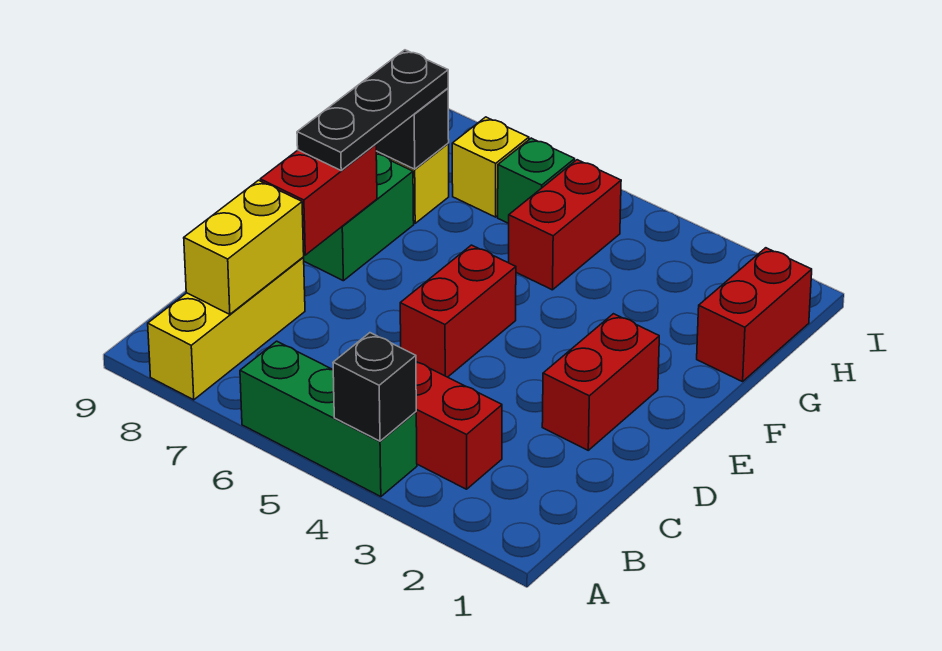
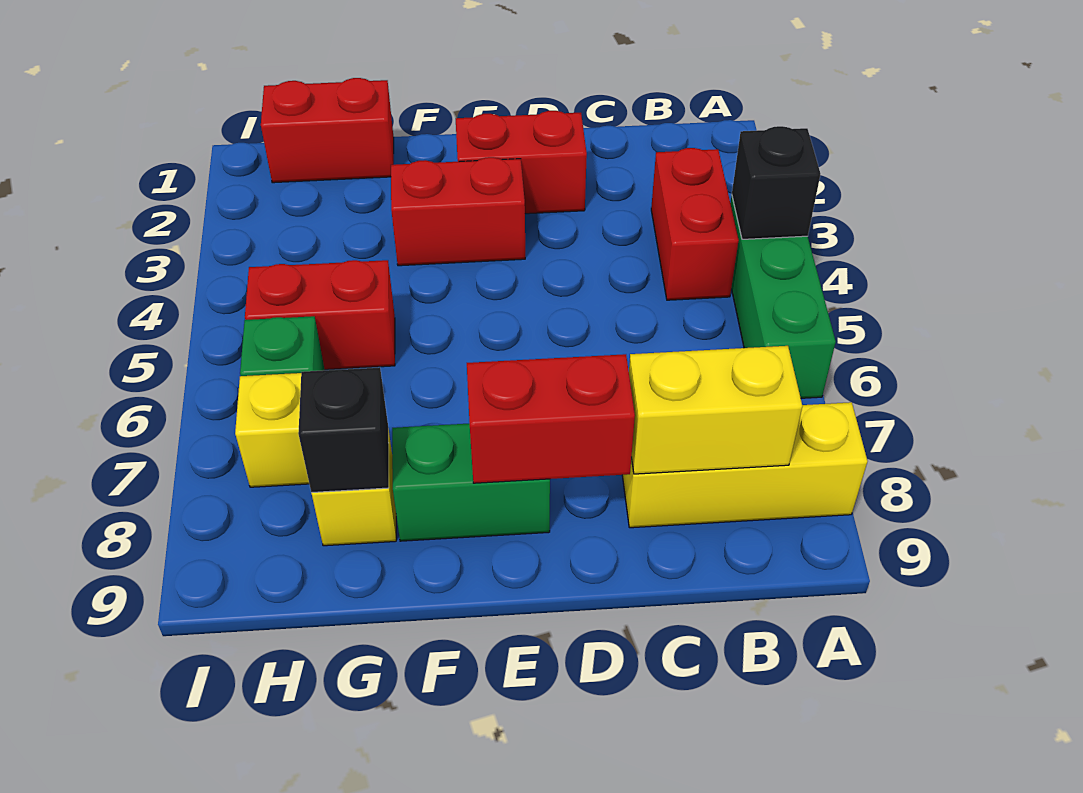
red 1x2 brick [400,245,516,377] -> red 1x2 brick moved to [391,157,525,266]
black 1x3 plate [297,50,448,171] -> none

